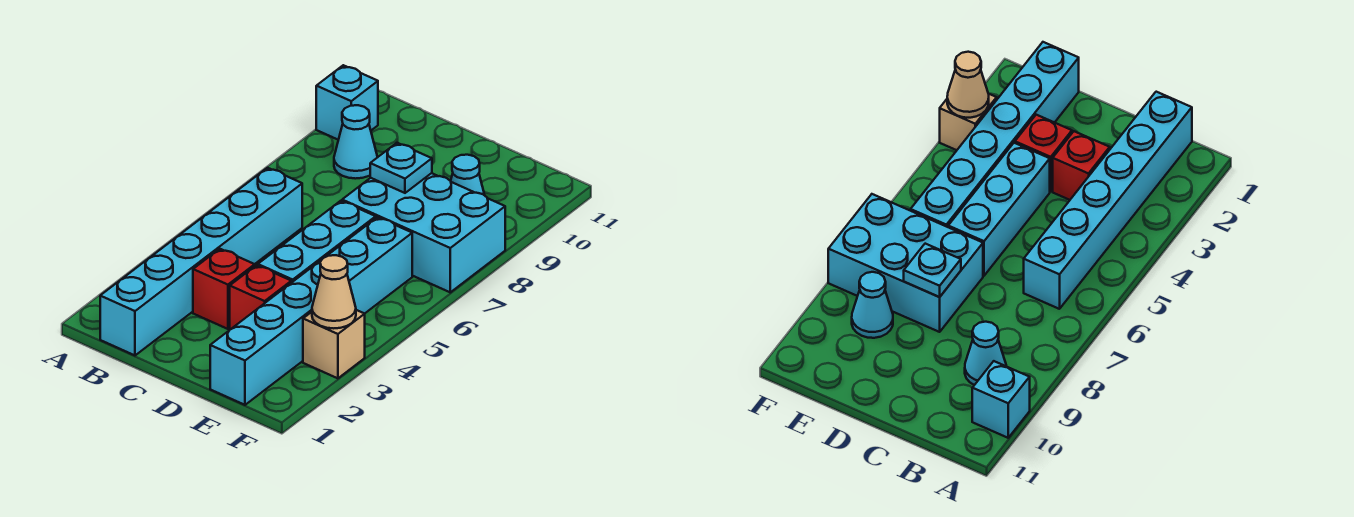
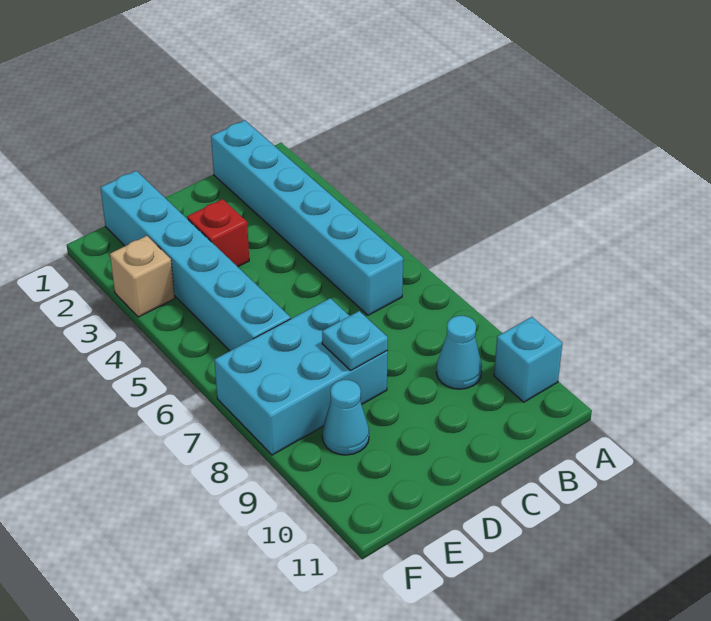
red 1x1 brick [193,249,255,329] -> none
cyan 1x3 brick [258,201,376,283] -> none
tan 1x1 cone [312,255,356,328] -> none

